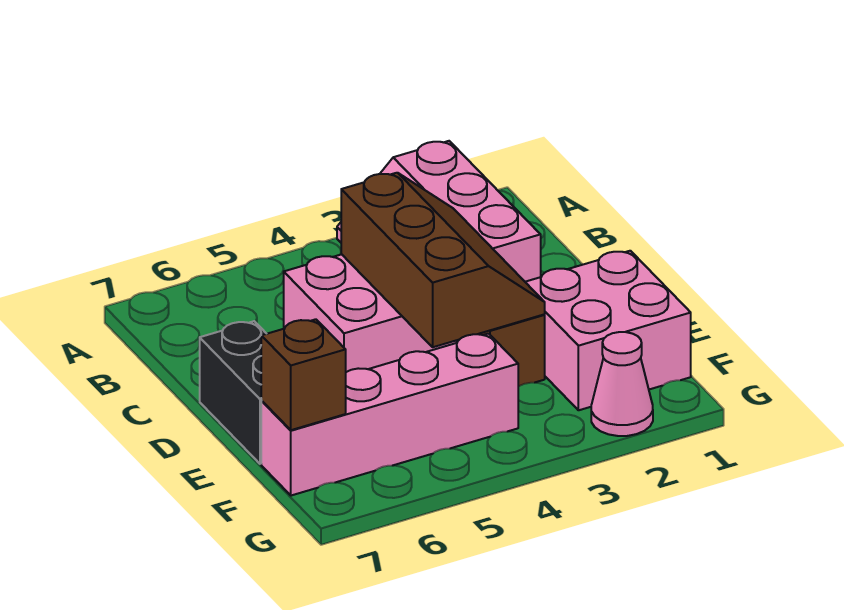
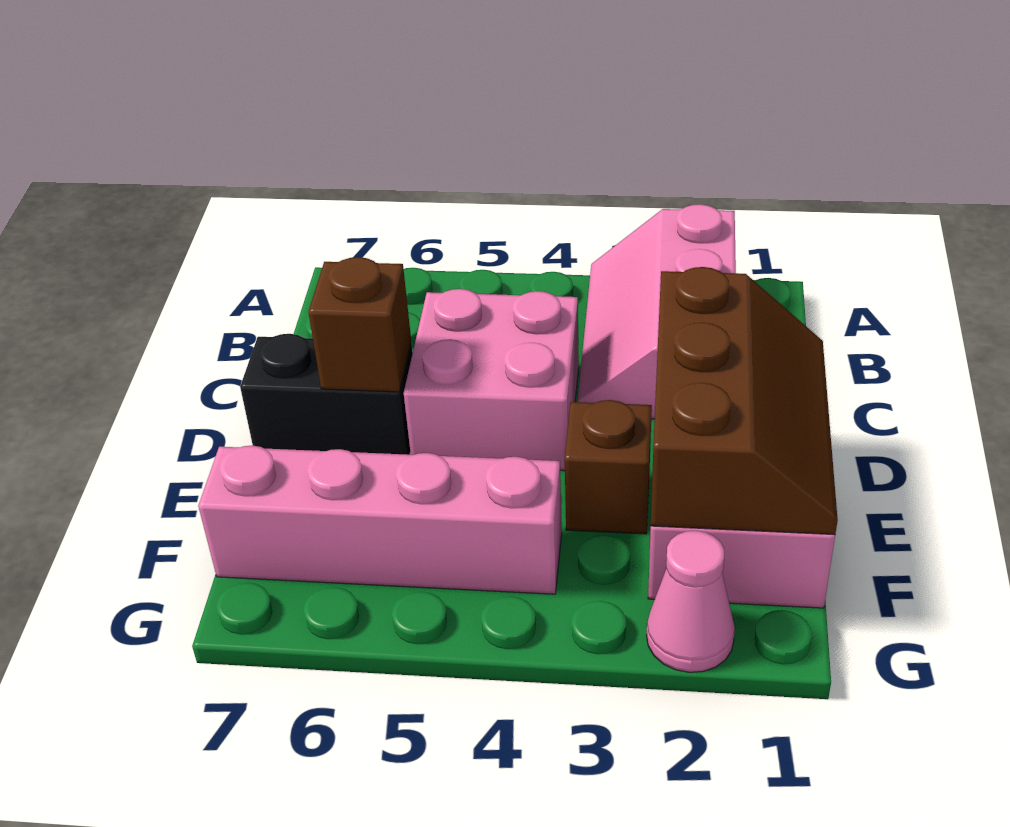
brown 2x3 slope [341,173,545,347] -> brown 2x3 slope moved to [651,267,838,535]
black 1x2 brick [200,321,266,464] -> black 1x2 brick turned to [240,334,413,455]
brown 1x1 brick [261,319,346,430] -> brown 1x1 brick moved to [308,257,411,392]

